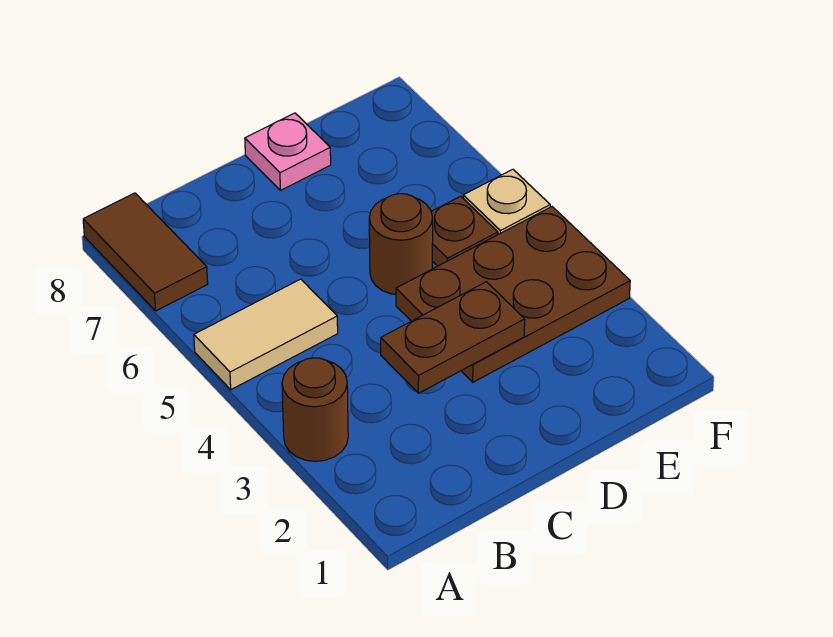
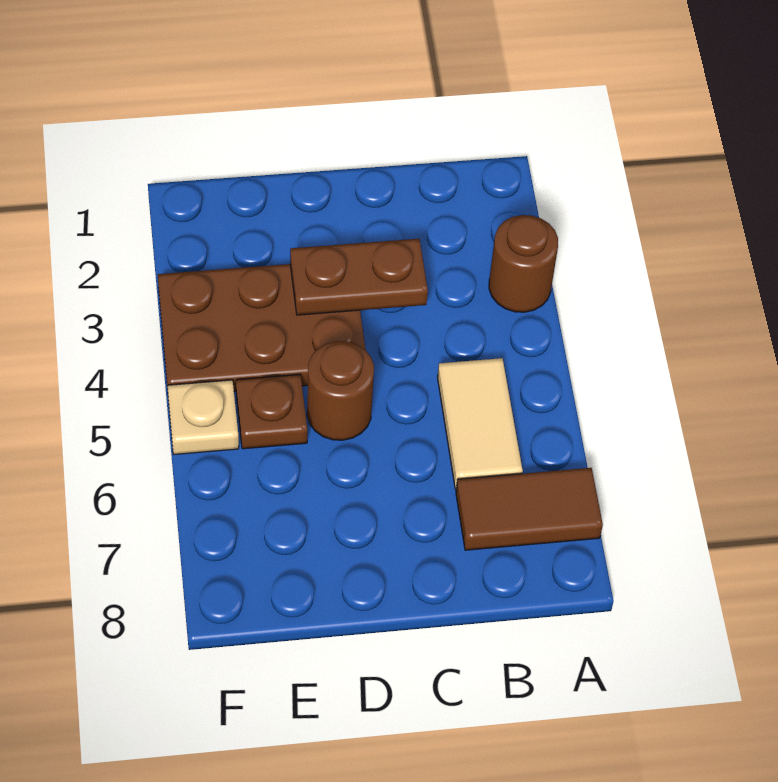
tan 1x2 tile [194,279,338,390] -> tan 1x2 tile turned to [437,358,523,490]
brown 1x2 tile [83,193,208,311] -> brown 1x2 tile turned to [456,468,603,550]
pink 1x1 plate [245,113,331,190] -> none

